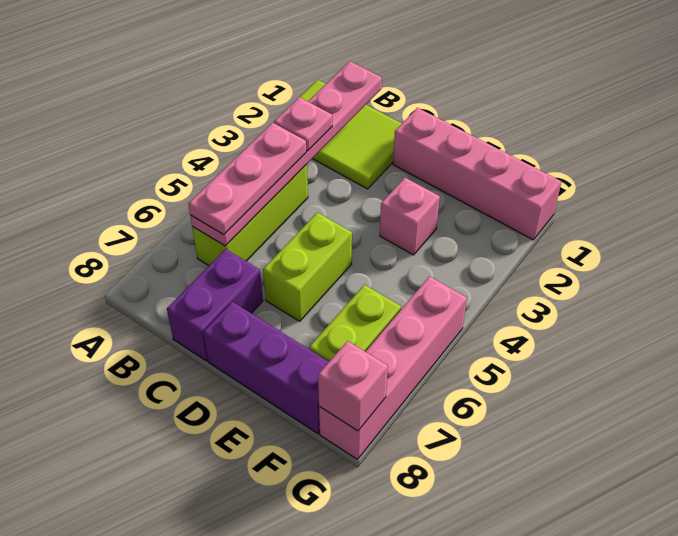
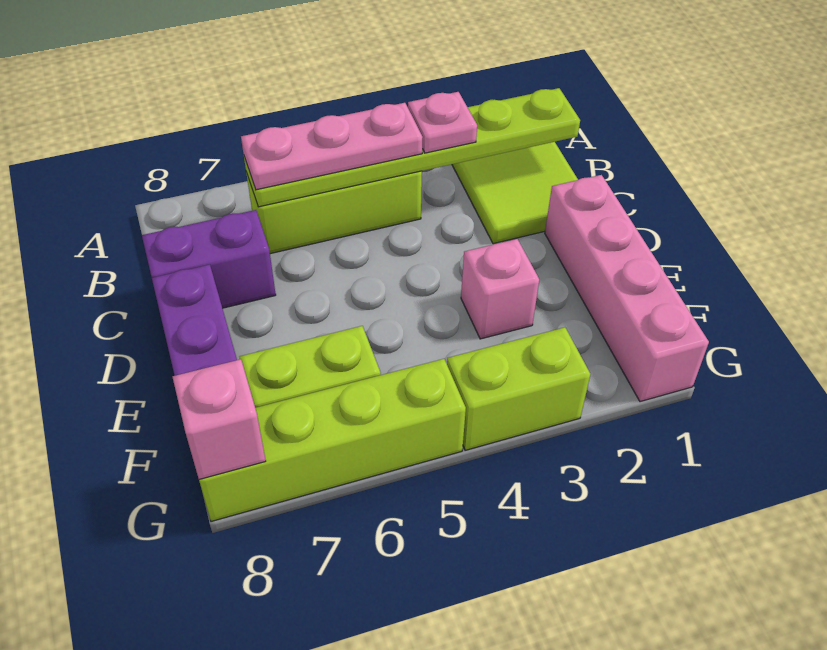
pink 1x6 plate [190,61,382,246] -> lime 1x6 plate [244,88,580,207]
lime 1x2 brick [263,212,352,321] -> lime 1x2 brick moved to [447,327,590,450]
pink 1x4 brick [319,276,467,459] -> lime 1x4 brick [199,359,466,521]

